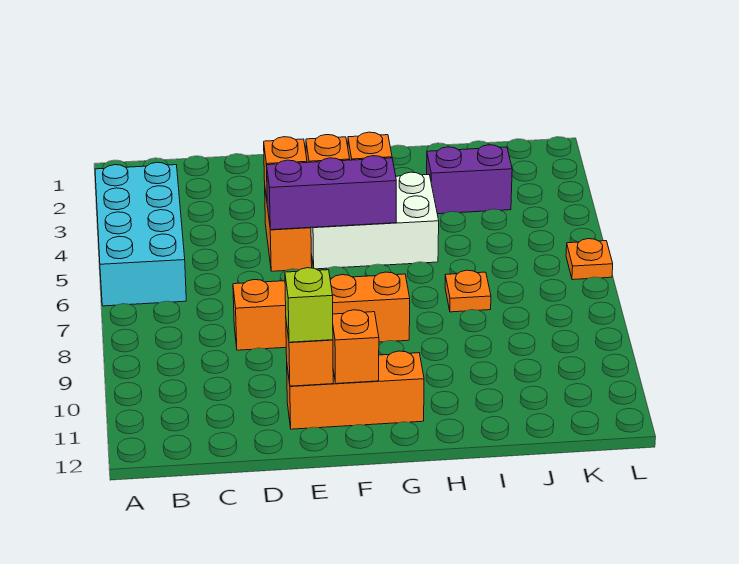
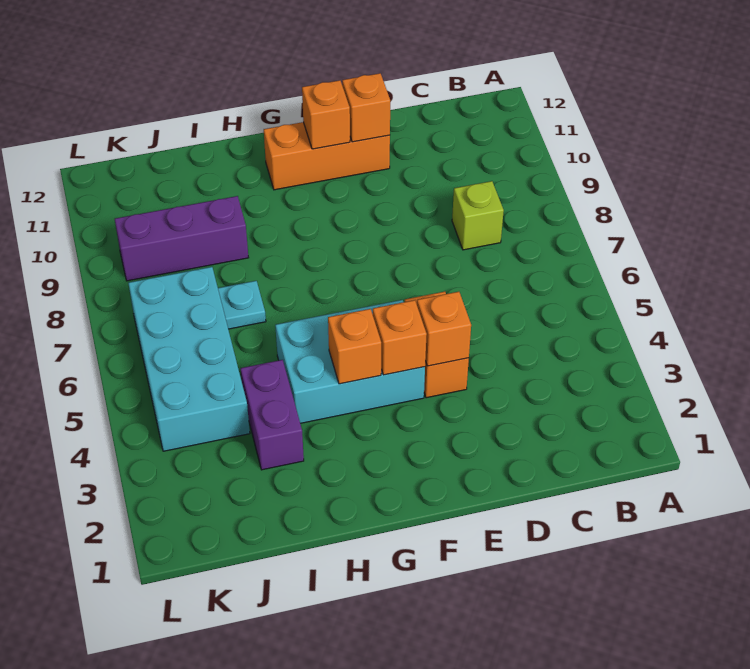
cyan 2x4 brick [95,162,186,306] -> cyan 2x4 brick moved to [128,267,250,451]
orange 1x4 brick [233,272,410,350] -> none
purple 1x3 brick [267,156,396,230] -> purple 1x3 brick moved to [115,196,249,281]
lime 1x1 brick [285,268,333,342] -> lime 1x1 brick moved to [452,181,504,250]
white 2x3 brick [311,172,439,269] -> cyan 2x3 brick [275,300,425,423]
purple 1x2 brick [427,145,512,214] -> purple 1x2 brick turned to [240,360,304,470]
orange 1x1 plate [445,270,491,312] -> cyan 1x1 plate [218,281,266,329]
orange 1x1 plate [566,239,613,280] -> none

